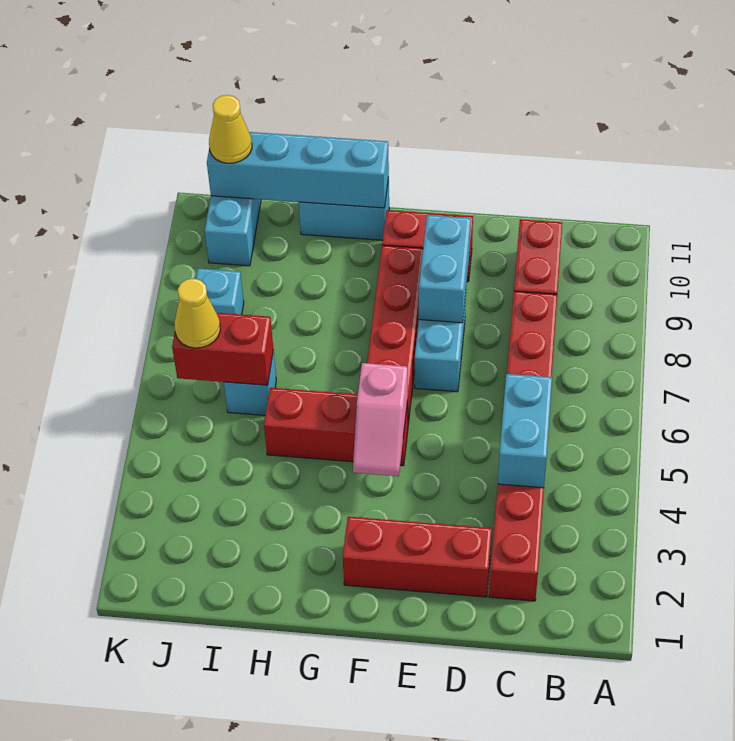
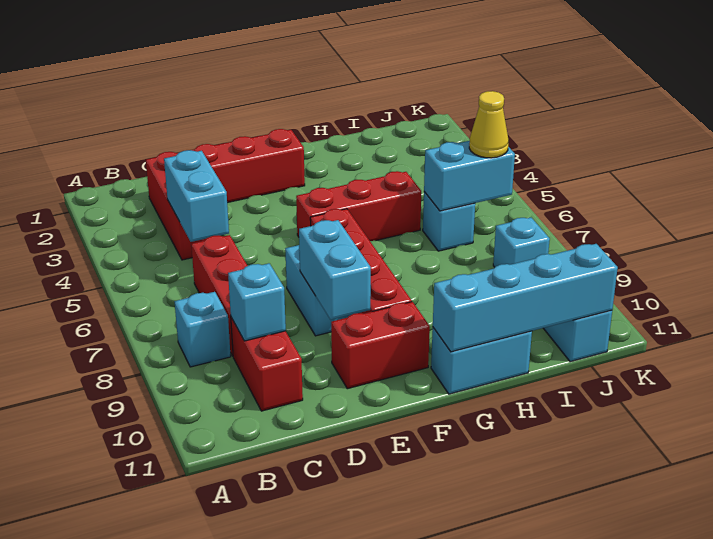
none -> cyan 1x1 brick [174,292,231,367]
none -> cyan 1x1 brick [228,263,286,341]
pink 1x2 slope [353,363,408,476] -> none
red 1x2 brick [172,313,273,385] -> cyan 1x2 brick [424,141,515,211]
yellow 1x1 cone [209,95,252,163] -> none

